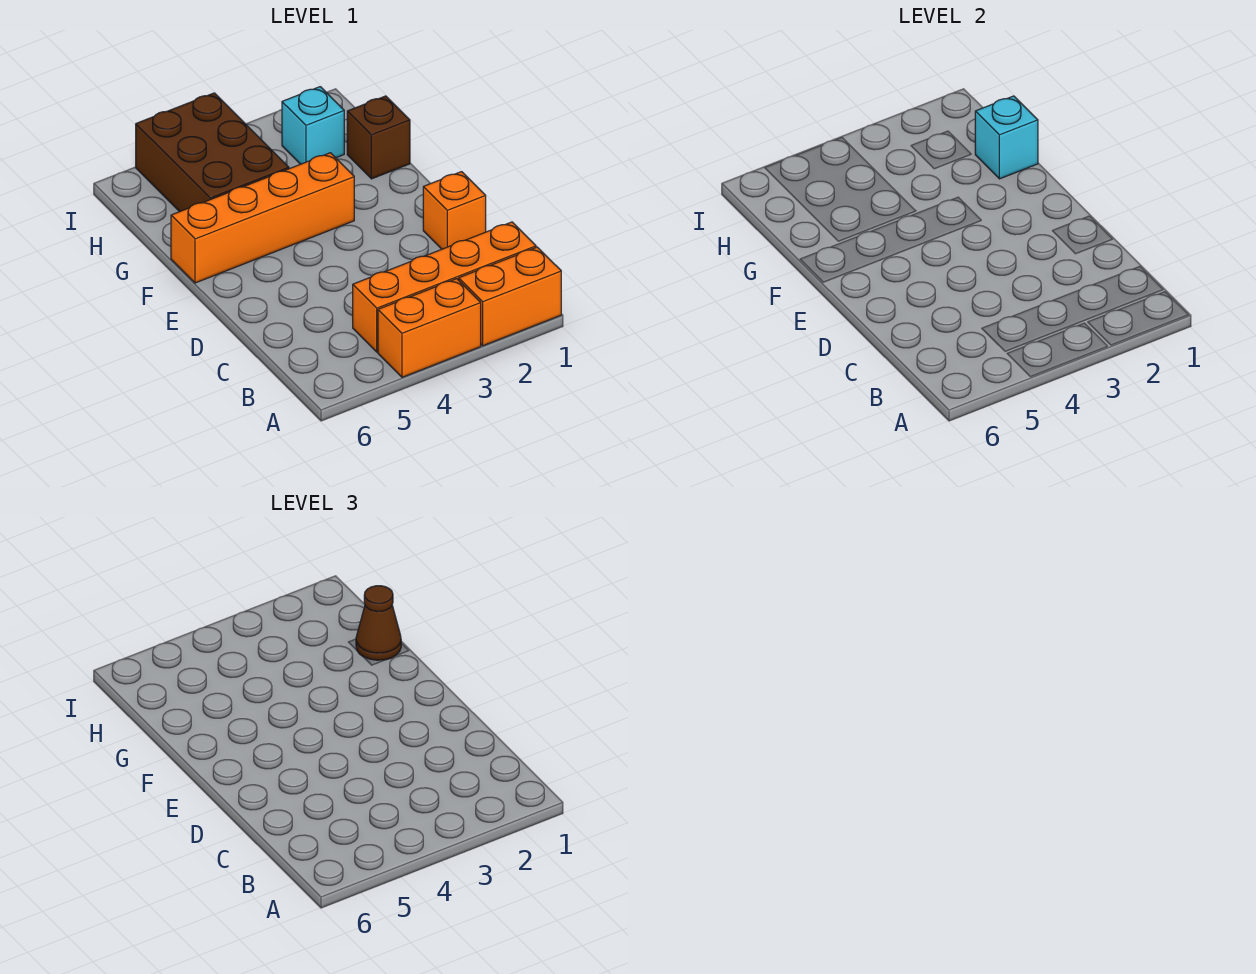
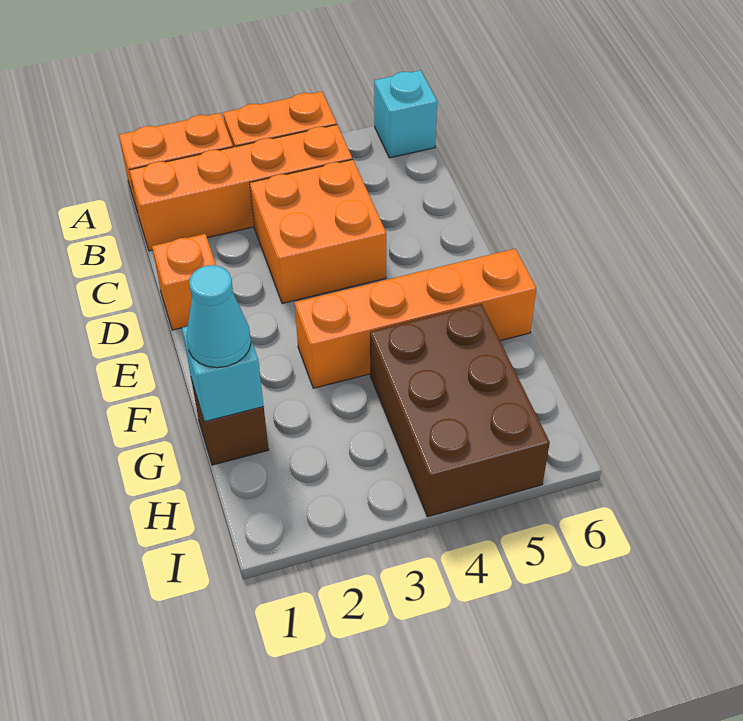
none -> orange 2x2 brick [250,159,386,304]
brown 1x1 cone [356,586,401,660] -> cyan 1x1 cone [187,265,251,368]
cyan 1x1 brick [282,87,344,164] -> cyan 1x1 brick moved to [374,70,437,158]

